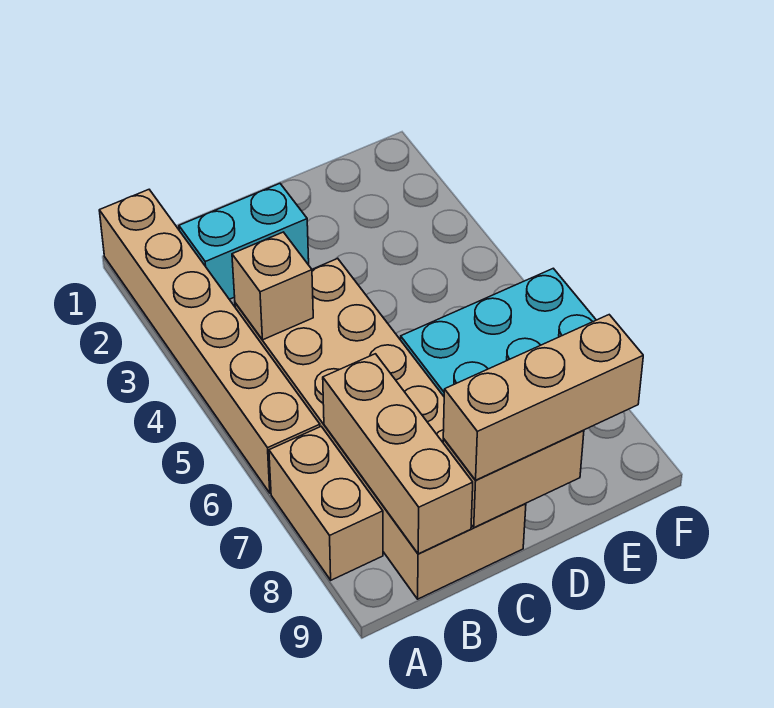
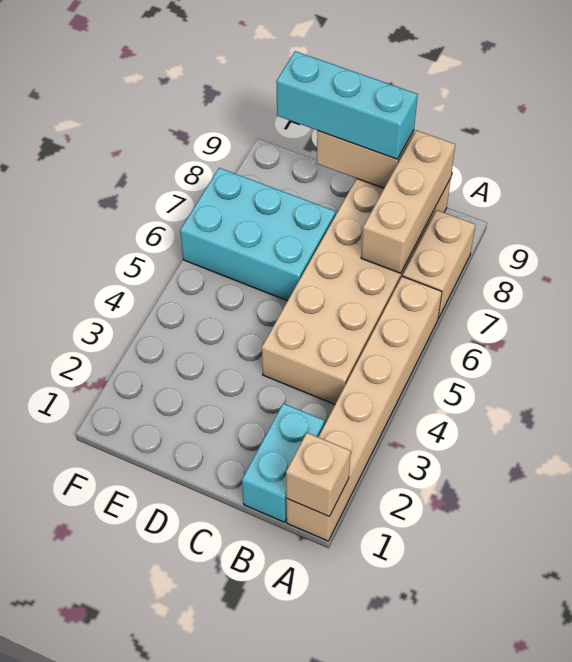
cyan 1x2 brick [179,184,309,299] -> cyan 1x2 brick turned to [242,403,324,522]
tan 1x1 brick [232,232,313,340] -> tan 1x1 brick moved to [286,433,351,517]
tan 1x3 brick [443,315,643,480] -> cyan 1x3 brick [276,51,418,159]

